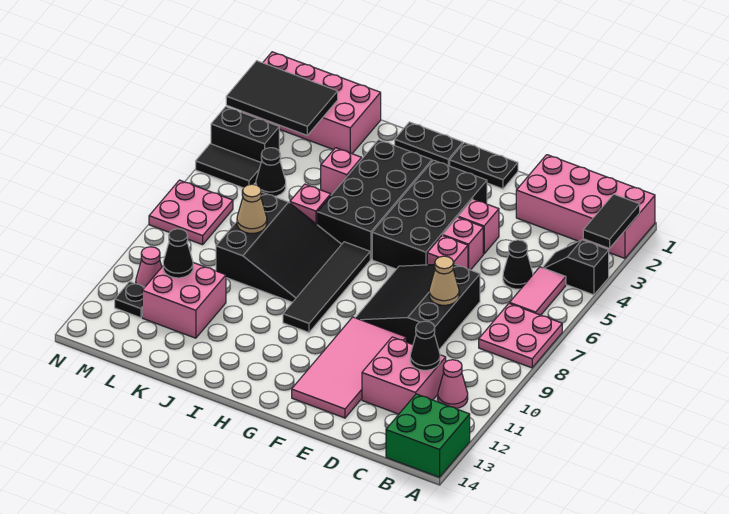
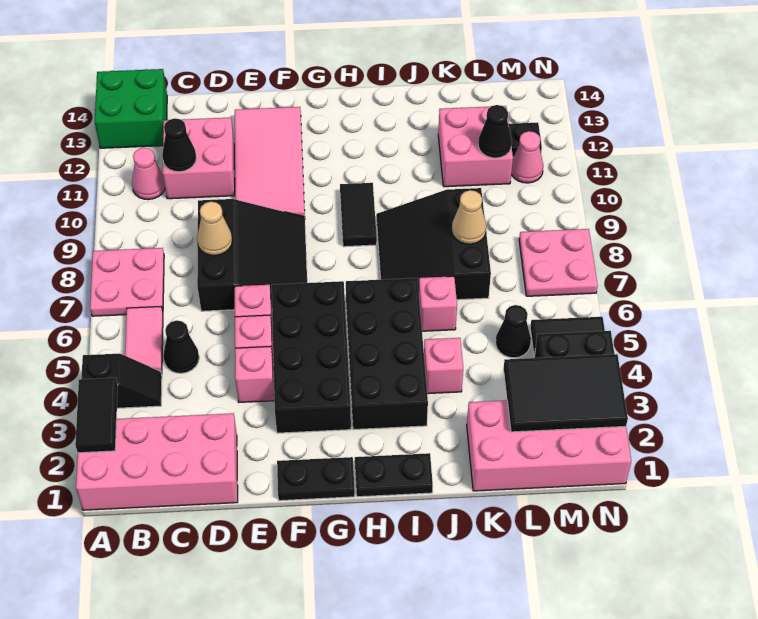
black 1x4 tile [283,242,370,332] -> black 1x2 tile [340,183,377,247]

